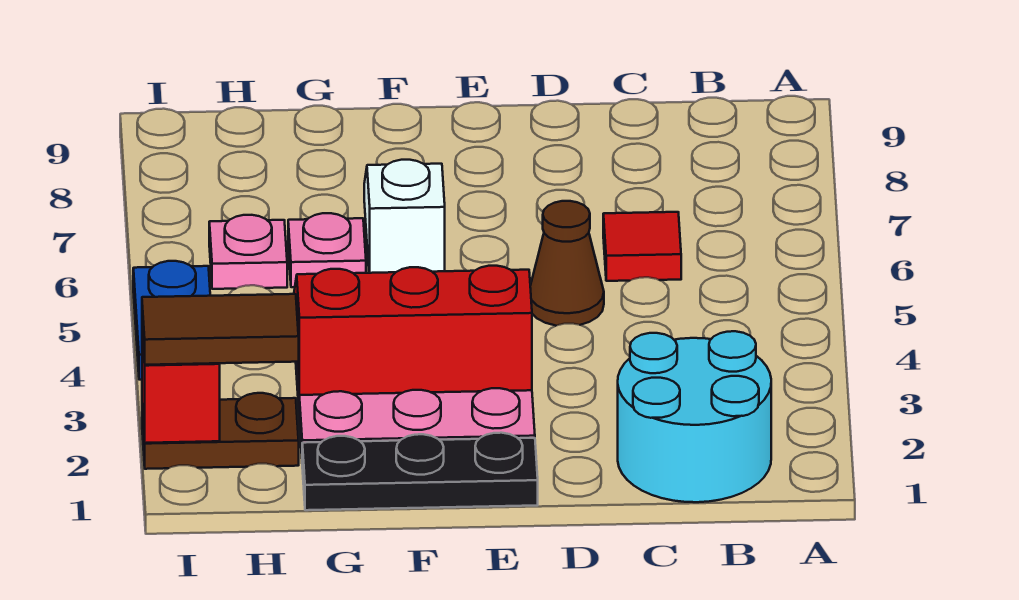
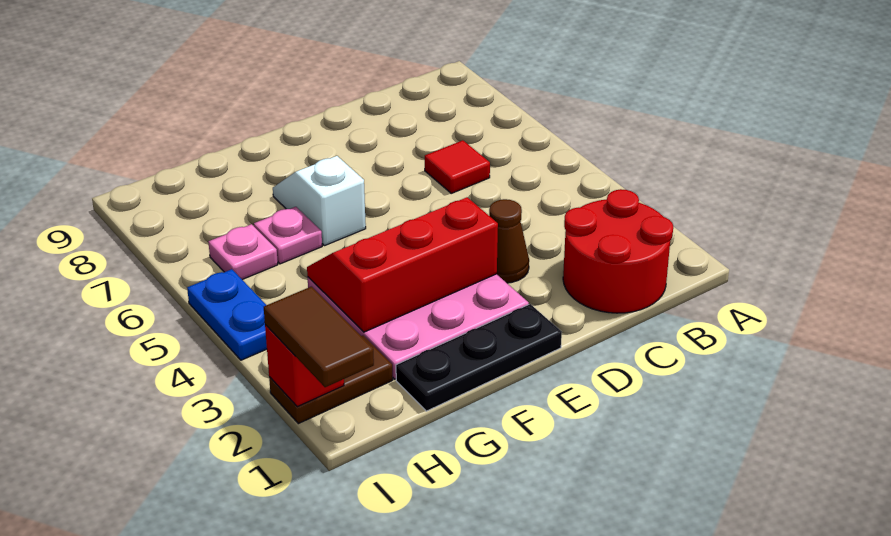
cyan 2x2 round brick [618,331,771,502] -> red 2x2 round brick [563,189,673,313]
brown 1x1 cone [530,201,604,326] -> brown 1x1 cone moved to [489,199,529,283]
brown 1x2 tile [142,294,299,365] -> brown 1x2 tile turned to [264,287,374,387]

